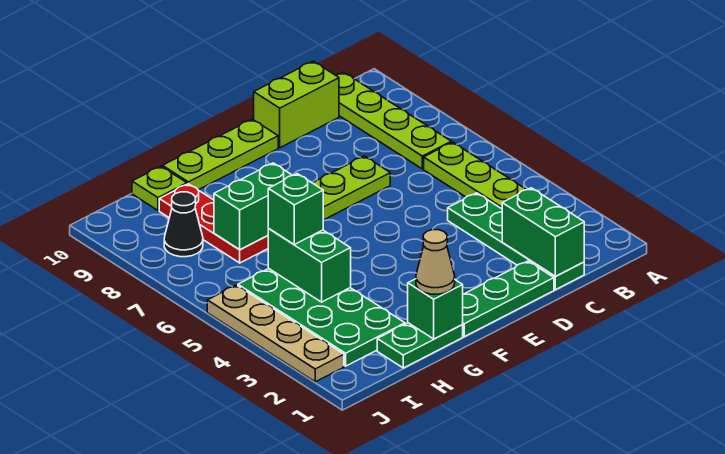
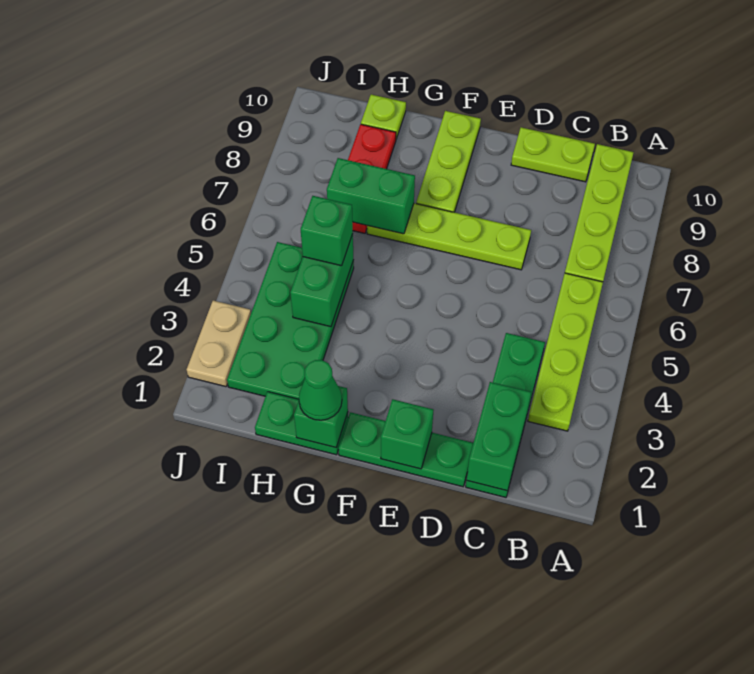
lime 1x2 brick [254,61,339,148] -> lime 1x2 plate [511,127,595,182]
none -> green 1x1 brick [381,399,433,469]
lime 1x3 plate [163,119,278,190] -> lime 1x3 plate turned to [416,111,481,212]
tan 1x1 cone [416,230,455,294] -> green 1x1 cone [299,360,342,420]
black 1x1 cone [164,192,203,257] -> none
tan 1x4 plate [207,285,344,382] -> tan 1x2 plate [187,300,251,387]

